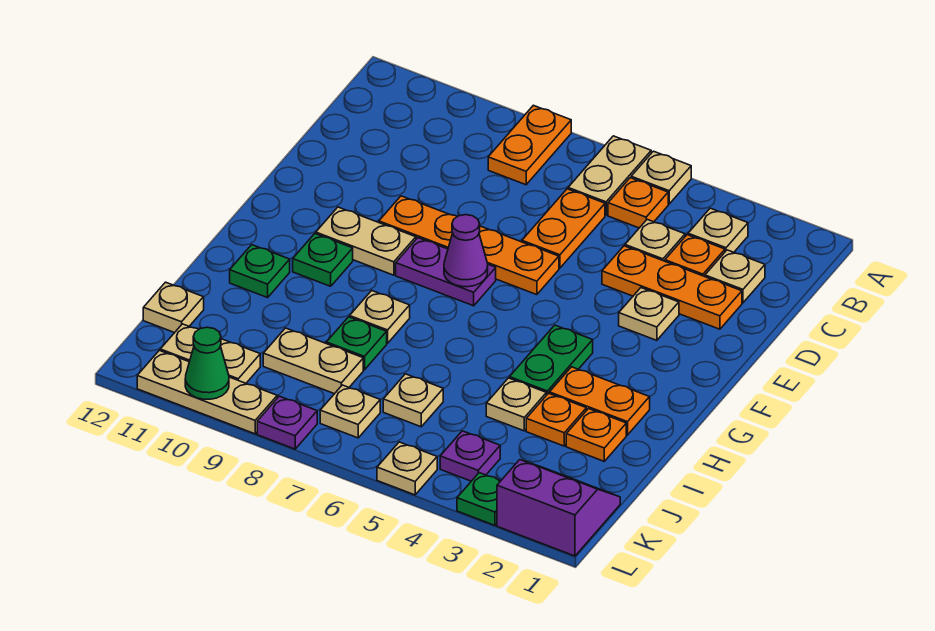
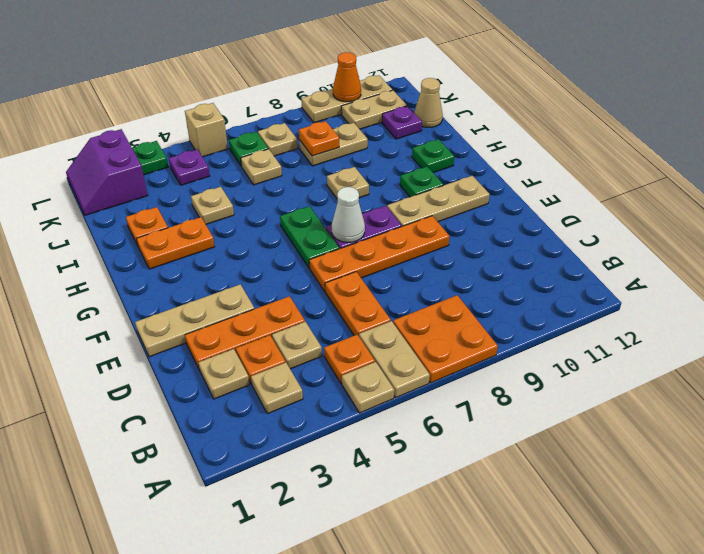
orange 1x2 plate [488,105,571,185] -> orange 2x2 plate [393,295,498,383]
tan 1x1 plate [619,288,679,340] -> tan 1x3 plate [135,284,254,357]
purple 1x1 cone [444,215,488,287] -> white 1x1 cone [332,187,365,242]
tan 1x2 plate [316,207,416,275] -> tan 1x3 plate [387,176,490,226]
green 1x2 plate [510,325,593,395] -> green 1x2 plate moved to [280,206,339,268]
orange 1x1 plate [526,393,586,446] -> orange 1x1 plate moved to [299,121,339,156]
green 1x1 plate [326,317,387,370] -> green 1x1 plate moved to [229,132,268,166]
tan 1x1 plate [143,282,204,333] -> tan 1x1 cone [414,78,443,127]
purple 2x2 slope [497,460,620,556] -> purple 2x2 slope turned to [66,129,148,215]
tan 1x1 plate [377,442,437,495] -> tan 1x1 brick [185,103,228,157]
purple 1x1 plate [257,396,317,449] -> purple 1x1 plate moved to [382,106,422,139]
green 1x1 cone [185,327,229,399] -> orange 1x1 cone [333,52,361,102]

